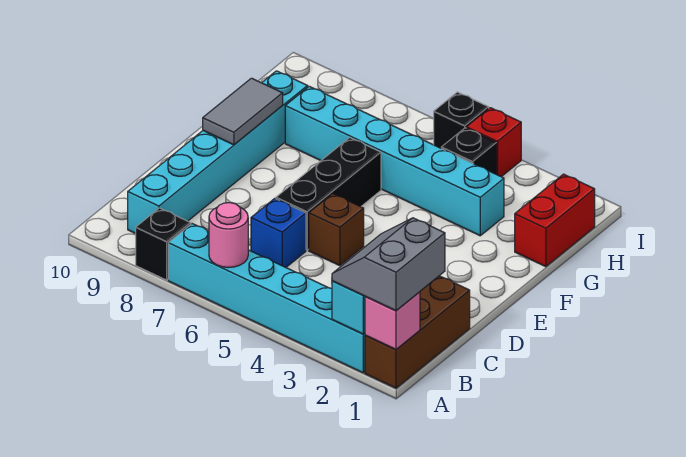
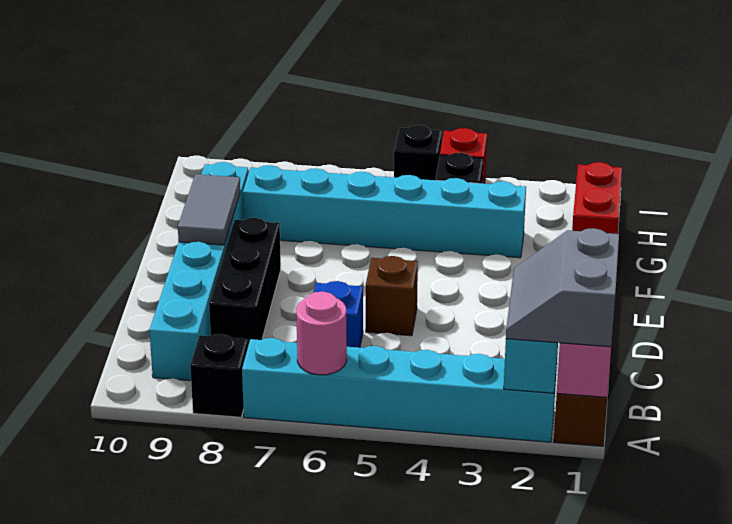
black 1x3 brick [276,138,381,250] -> black 1x3 brick moved to [209,218,281,345]

